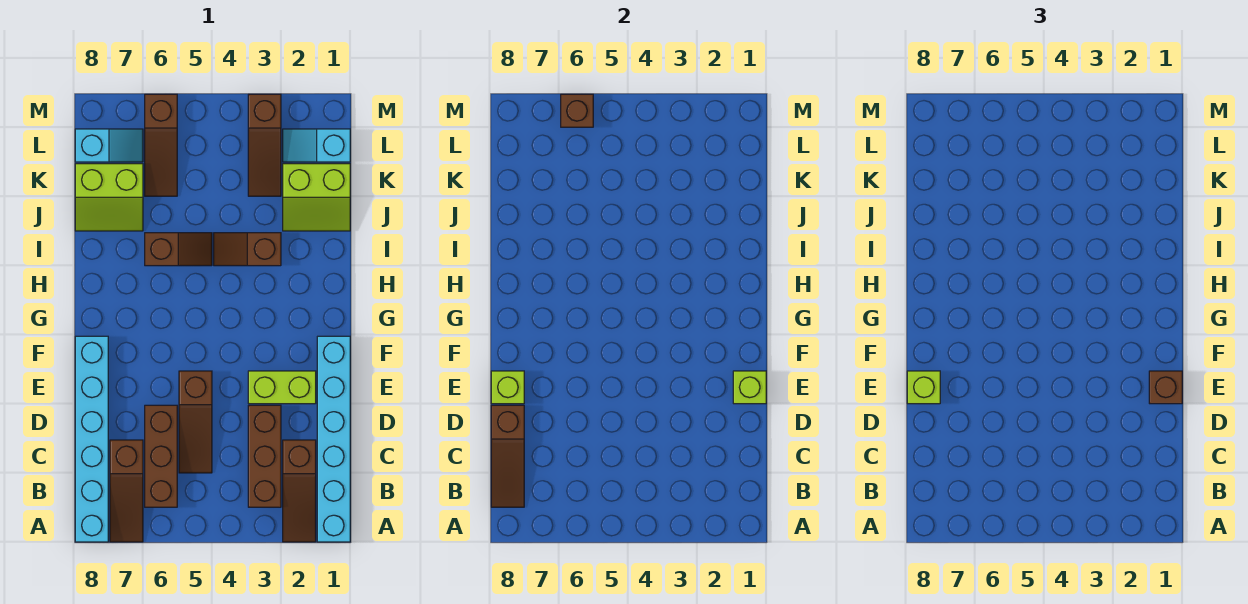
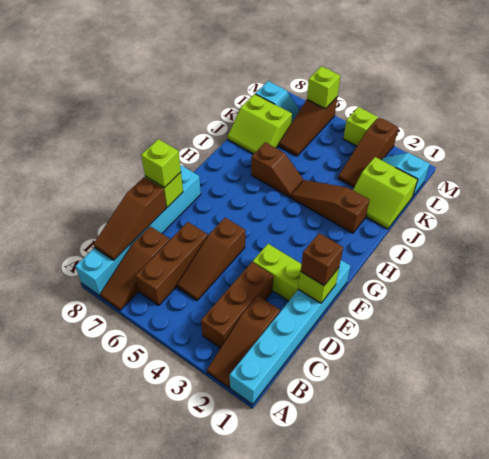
brown 1x2 slope [214,233,281,266] -> brown 1x3 slope [291,180,369,233]
none -> lime 1x1 brick [343,107,378,146]
brown 1x1 brick [561,94,593,127] -> lime 1x1 brick [307,66,340,109]

